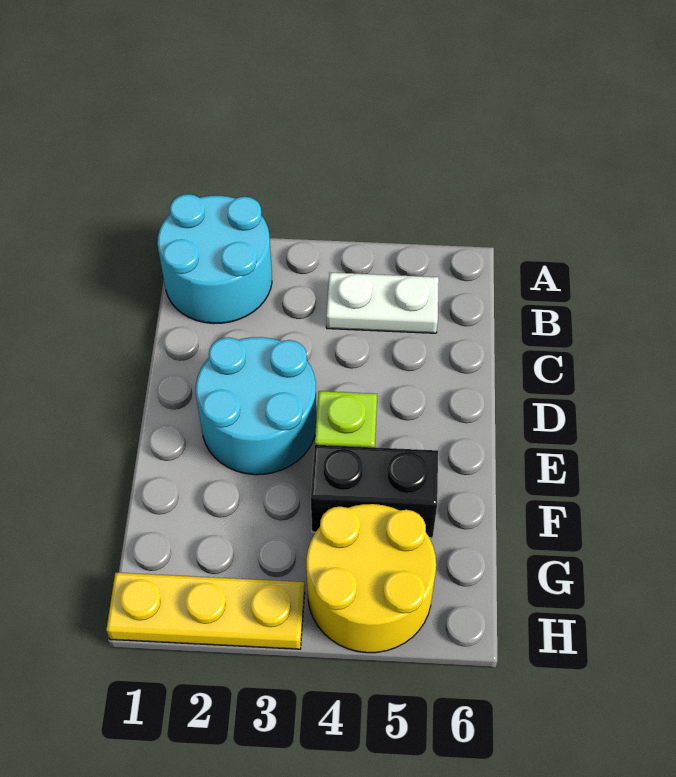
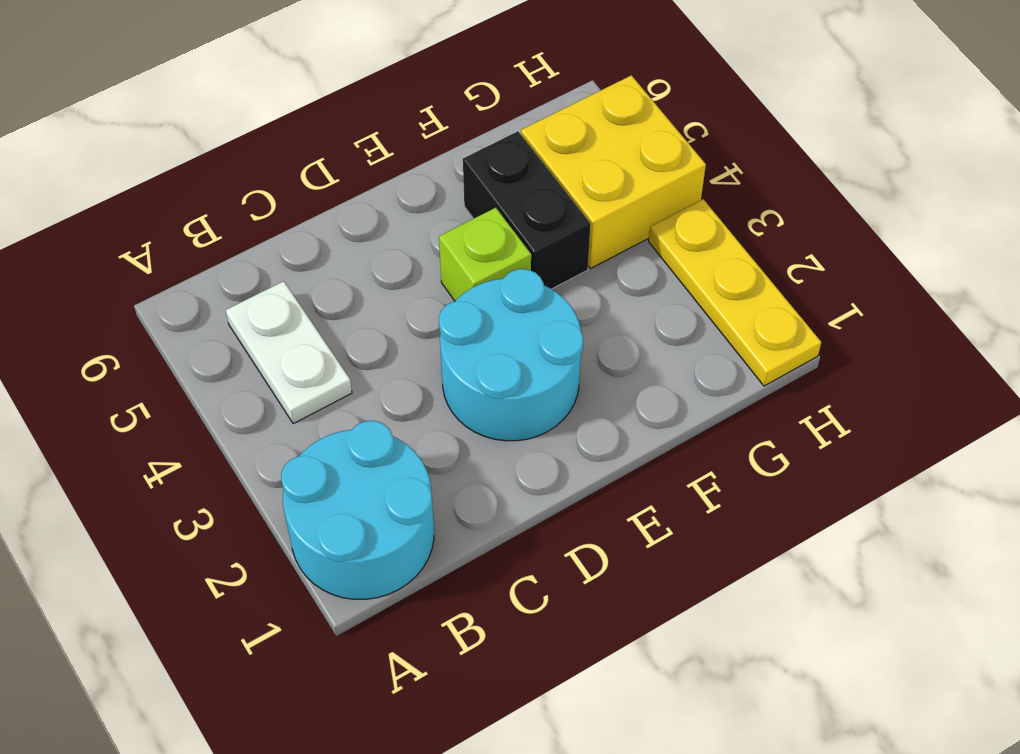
yellow 2x2 round brick [306,504,436,653] -> yellow 2x2 brick [521,75,706,268]

